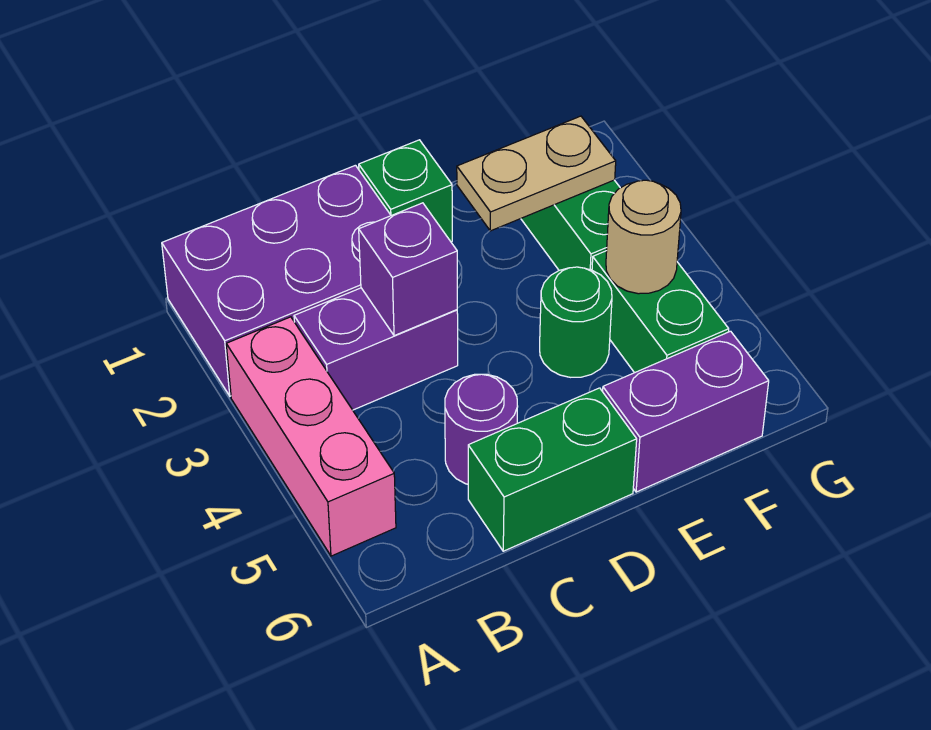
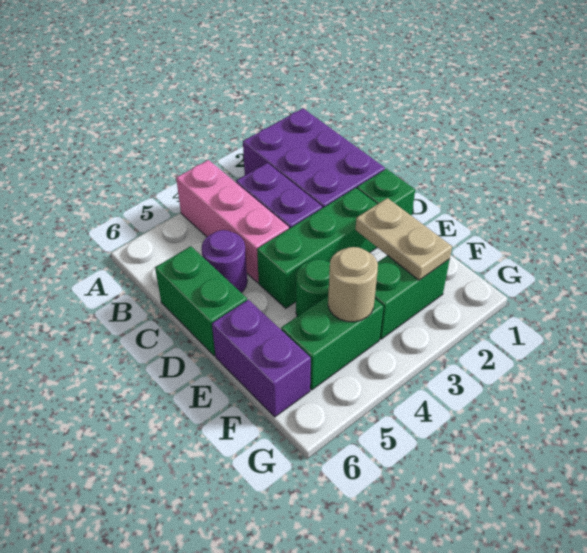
pink 1x3 brick [226,317,396,556] -> pink 1x3 brick turned to [176,160,289,282]
purple 1x1 brick [359,203,457,336] -> none
none -> green 1x3 brick [257,188,377,308]

